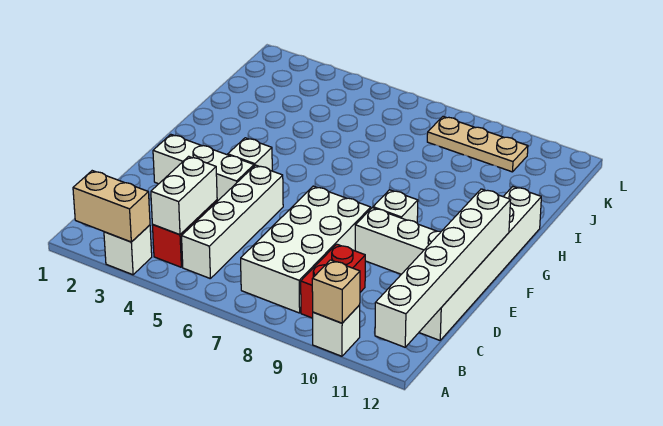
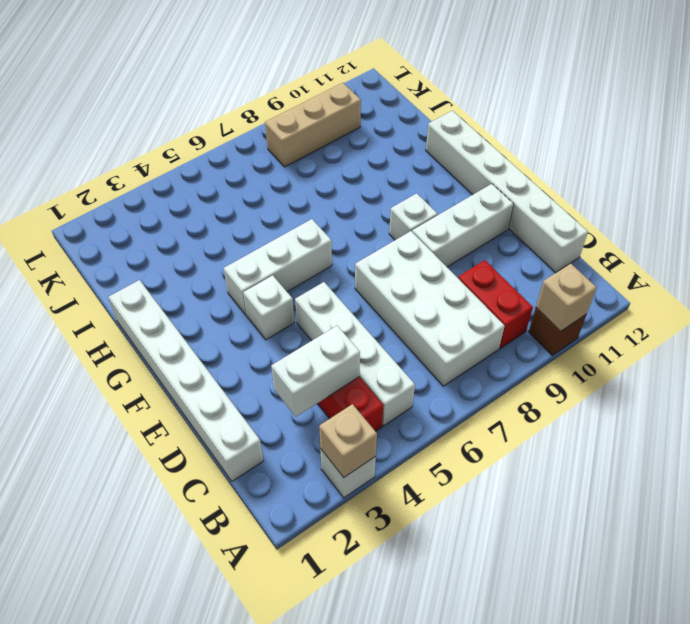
tan 1x2 brick [73,171,150,242] -> tan 1x1 brick [319,404,377,477]
white 1x1 brick [313,305,360,356] -> brown 1x1 brick [529,308,587,355]
white 1x6 brick [375,189,510,347] -> white 1x6 brick moved to [109,280,264,481]
white 1x2 brick [151,156,217,235] -> white 1x2 brick turned to [271,326,360,417]
white 1x3 brick [153,134,254,201] -> white 1x3 brick moved to [224,219,332,315]
tan 1x3 plate [427,117,528,172] -> tan 1x3 brick [265,83,361,167]

